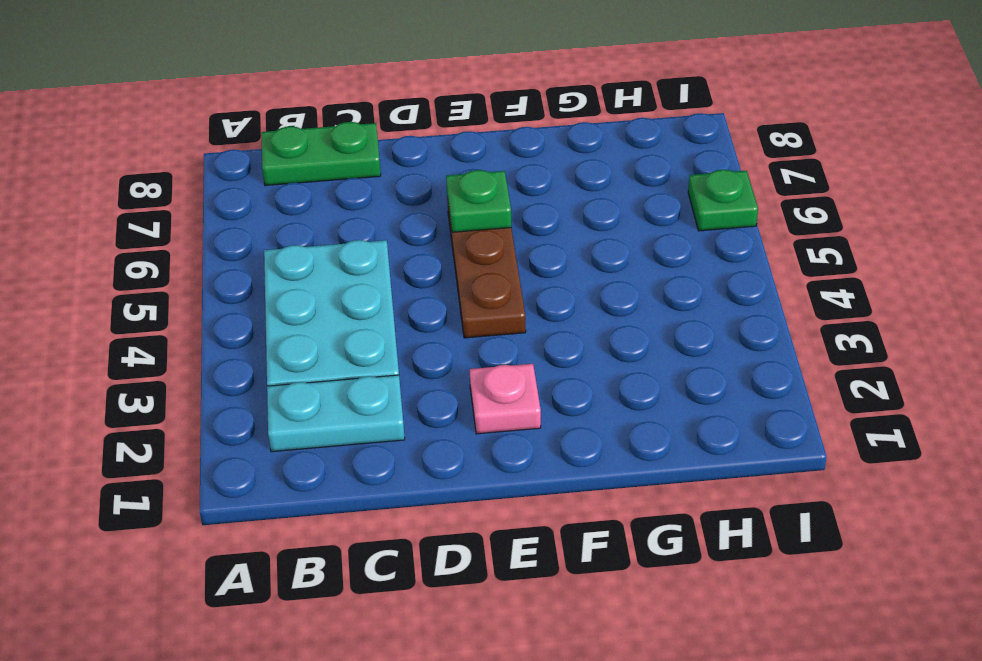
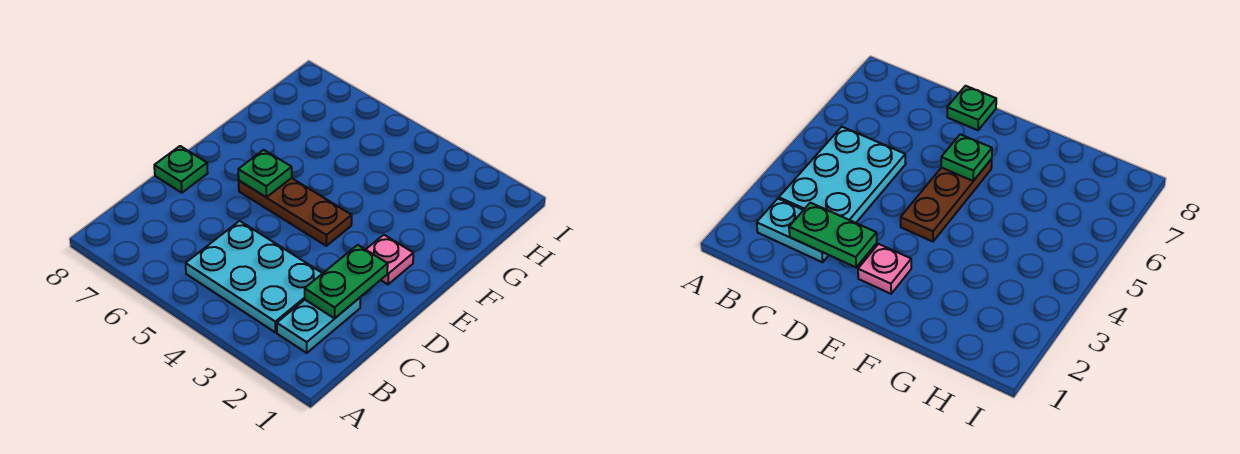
green 1x2 plate [261,122,381,186] -> green 1x2 plate moved to [305,245,388,318]
green 1x1 plate [688,170,758,231] -> green 1x1 plate moved to [154,146,208,193]

